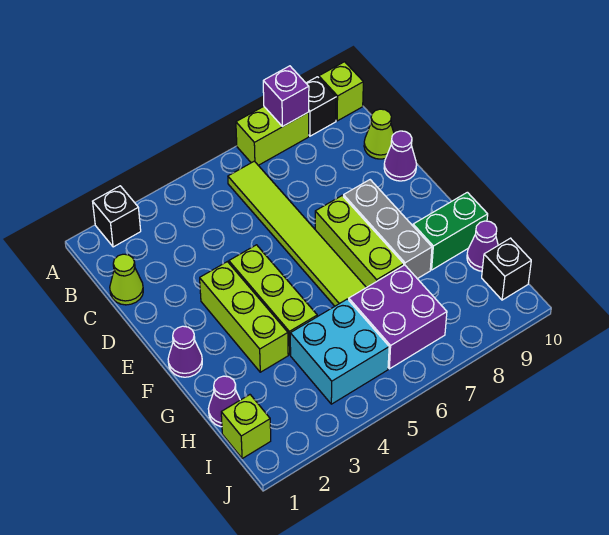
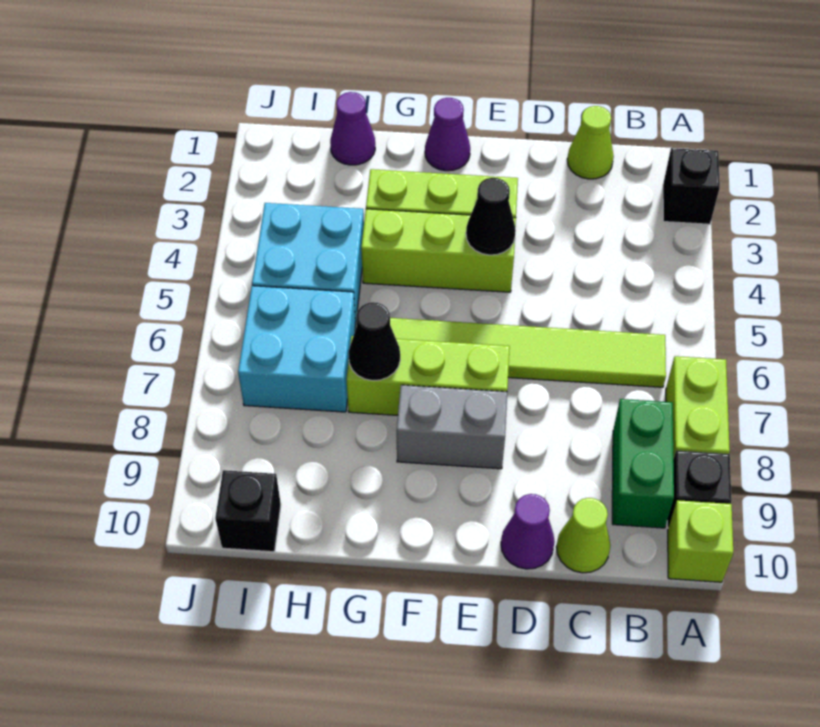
purple 1x1 brick [263,66,309,126] -> none
none -> black 1x1 cone [466,178,516,255]
grey 1x3 brick [343,180,432,279] -> grey 1x2 brick [397,385,507,469]
none -> black 1x1 cone [349,302,400,381]
green 1x2 brick [413,192,488,270] -> green 1x2 brick moved to [612,399,674,528]
purple 2x2 brick [349,265,447,369] -> cyan 2x2 brick [238,286,356,412]
purple 1x1 cone [467,221,498,271] -> none
lime 1x1 brick [221,395,271,459] -> none

